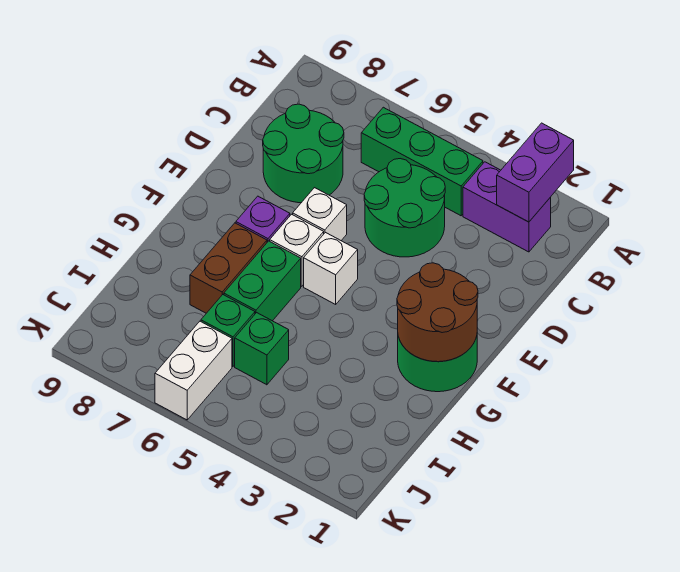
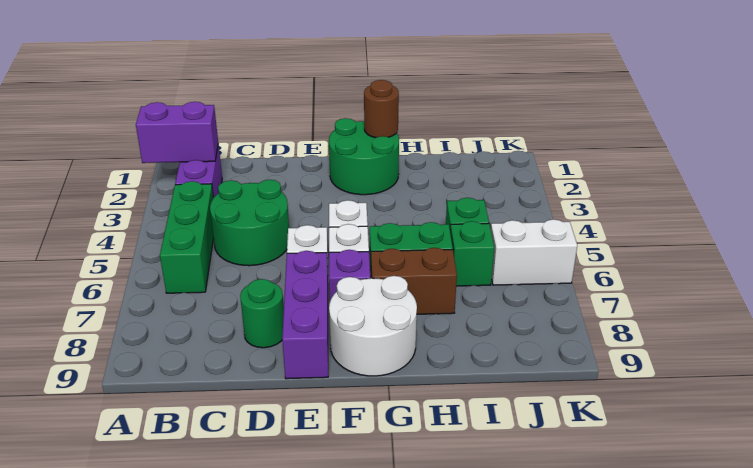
green 2x2 round brick [263,104,344,203] -> green 1x1 round brick [240,279,284,348]
none -> purple 1x3 brick [282,251,328,379]
brown 2x2 round brick [397,263,478,362] -> brown 1x1 round brick [364,80,399,138]
none -> white 2x2 round brick [329,276,417,376]

